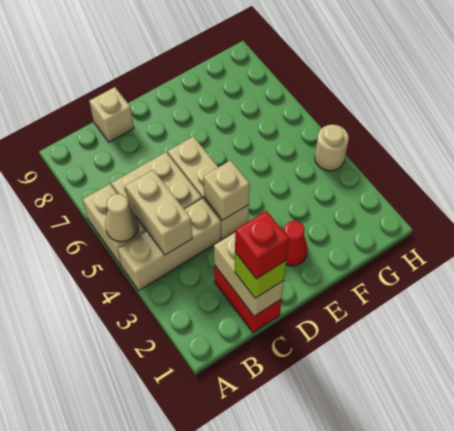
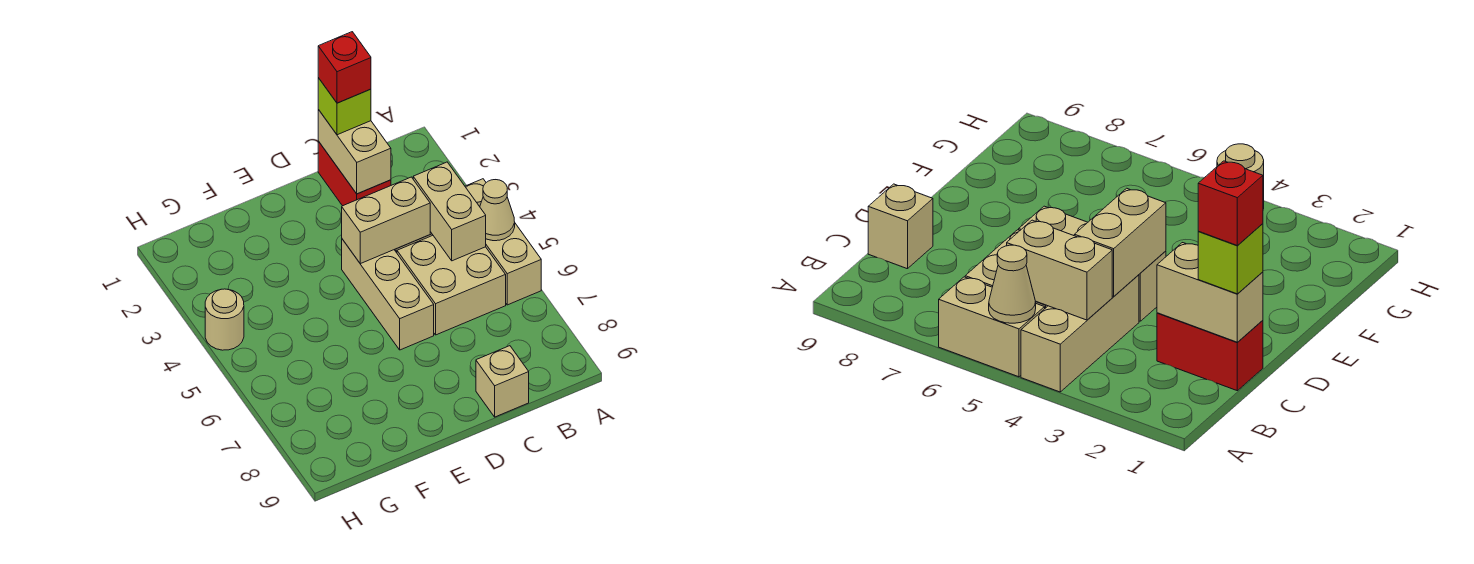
tan 1x1 brick [203,161,250,220] -> tan 1x2 brick [342,177,430,264]
red 1x1 cone [284,221,308,266] -> none

